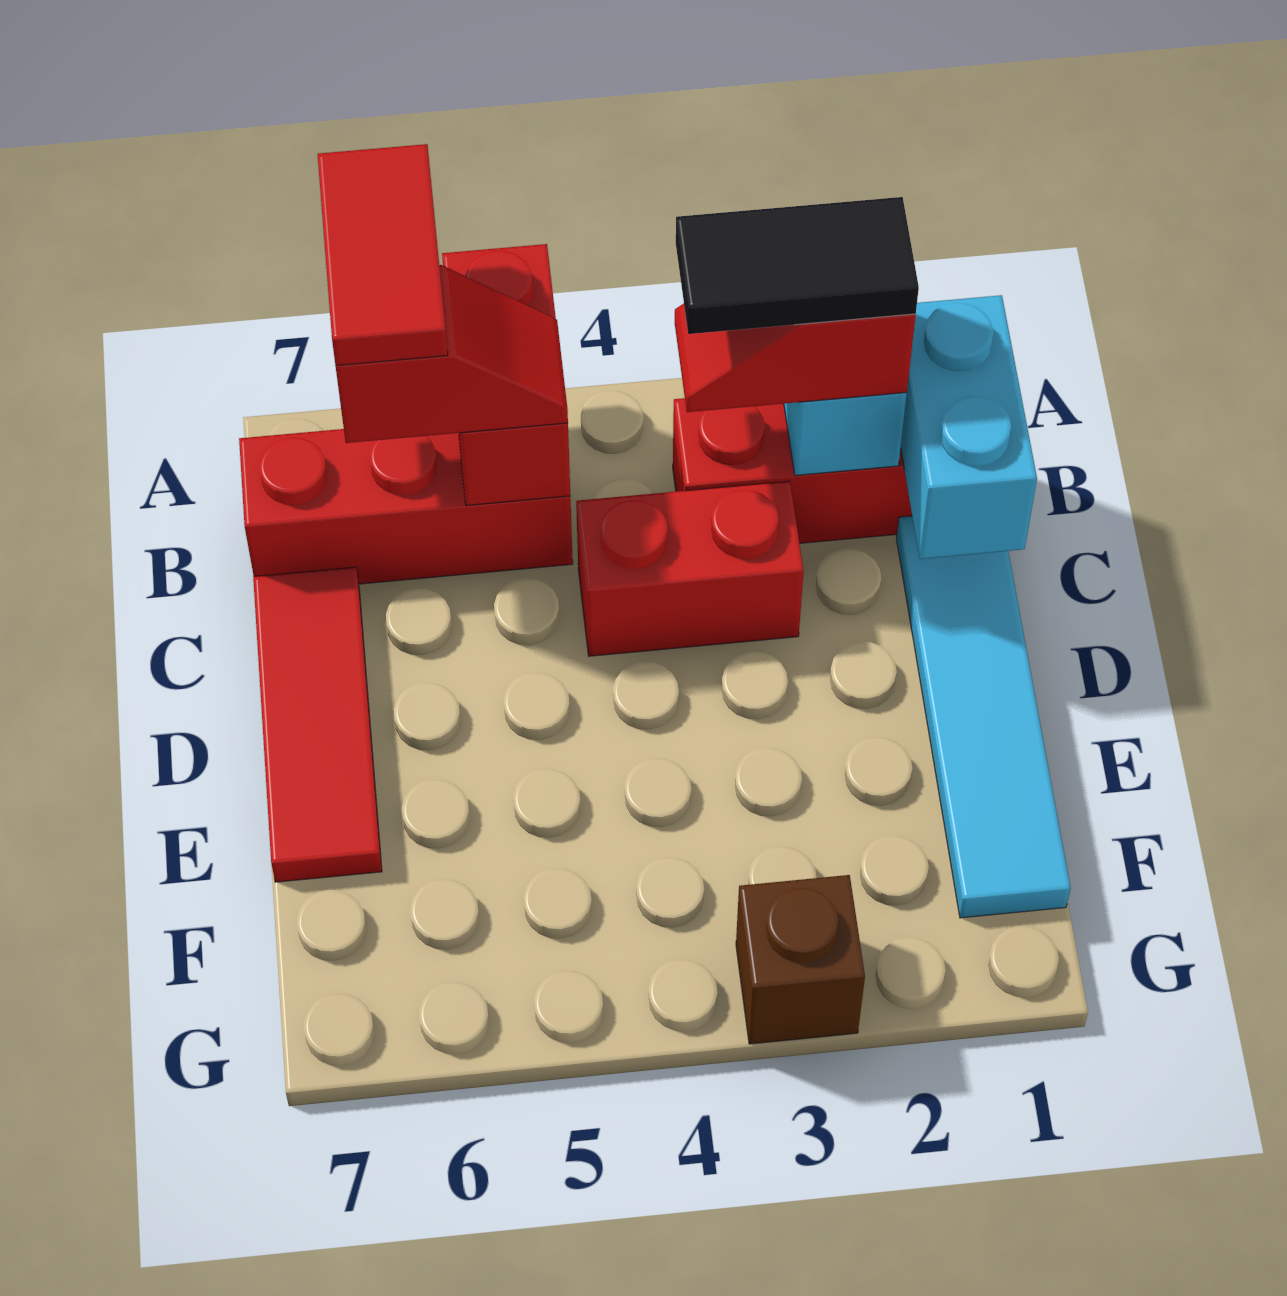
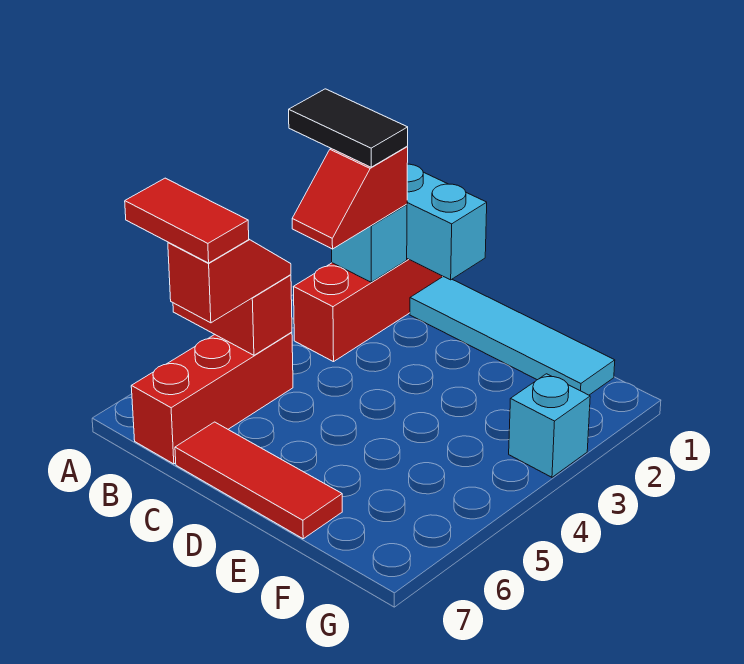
black 1x2 tile [676,197,919,334] -> black 1x2 tile turned to [289,89,408,167]
red 1x2 brick [576,481,804,656] -> none
brown 1x1 brick [736,875,865,1044] -> cyan 1x1 brick [509,374,590,477]

